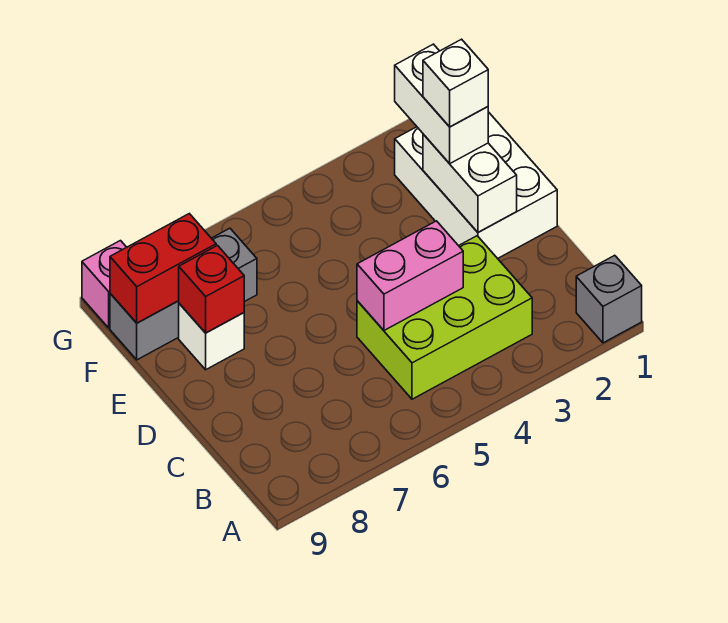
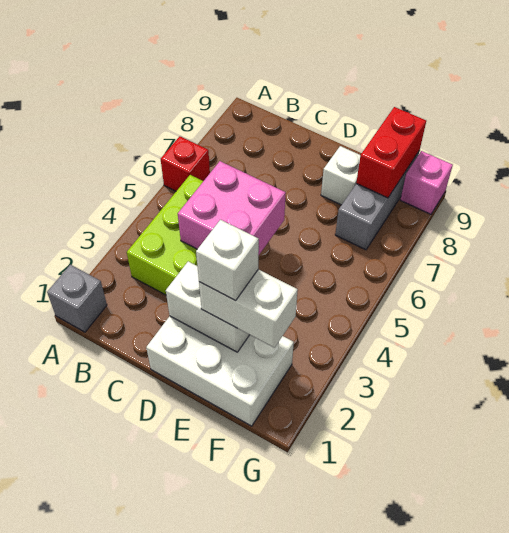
pink 1x2 brick [357,221,463,330] -> pink 2x2 brick [178,161,286,256]
red 1x1 brick [179,246,244,333] -> red 1x1 brick moved to [161,136,210,191]

